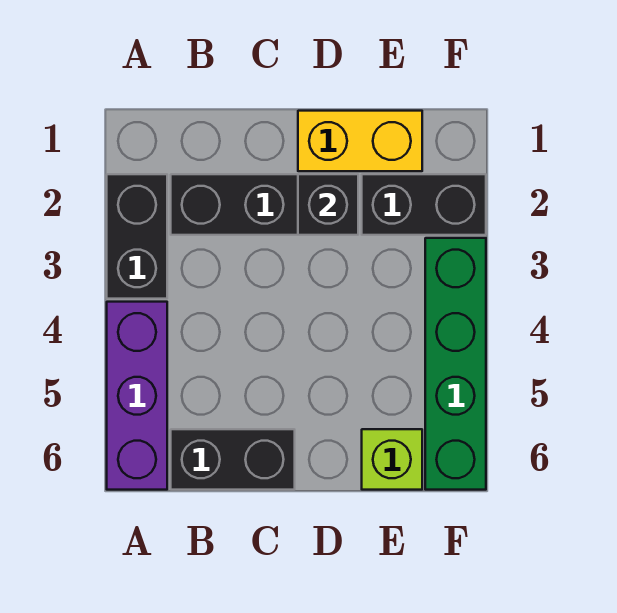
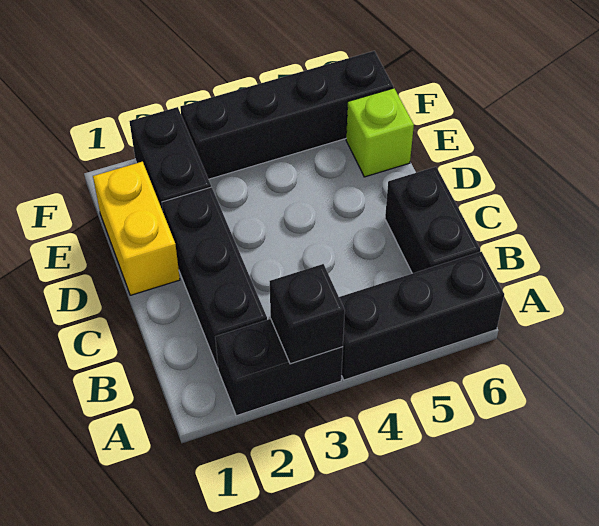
purple 1x3 brick [107,302,167,490] -> black 1x3 brick [339,252,504,380]
black 1x1 brick [298,174,358,235] -> black 1x1 brick moved to [270,264,345,364]
green 1x4 brick [425,238,486,490] -> black 1x4 brick [180,51,393,179]

